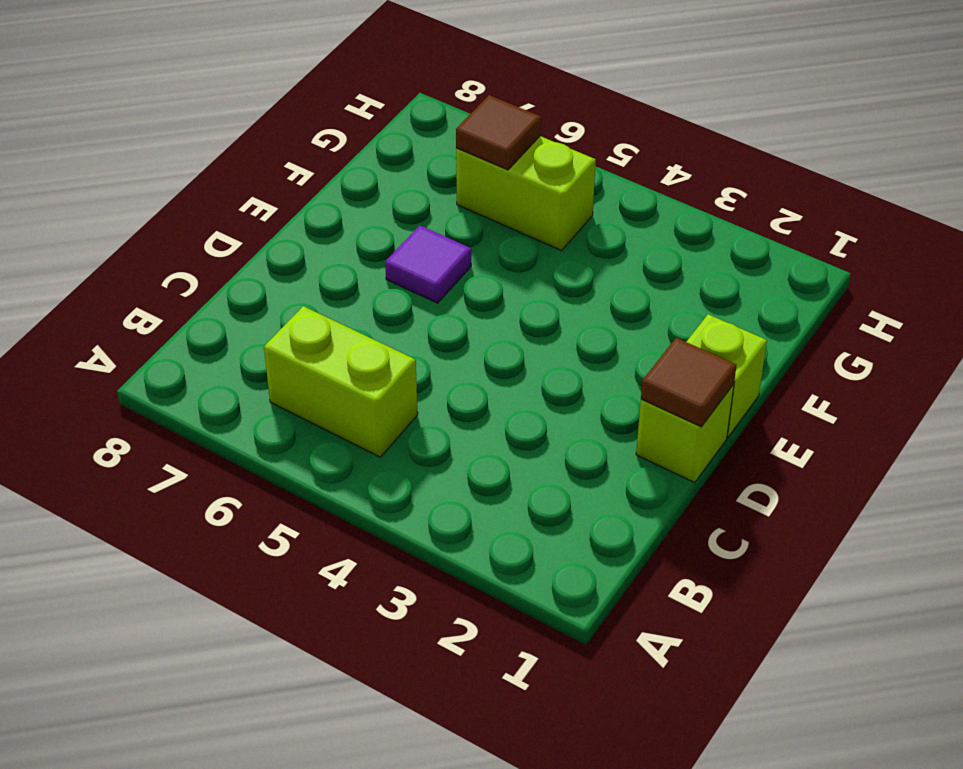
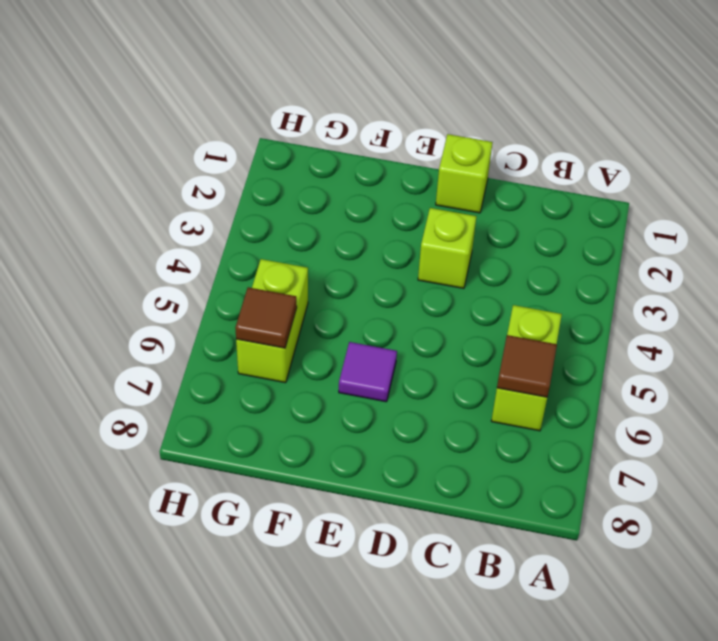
brown 1x1 tile [641,338,737,427] -> brown 1x1 tile moved to [497,335,557,397]
lime 1x1 brick [686,314,767,437] -> lime 1x1 brick moved to [418,208,476,288]

